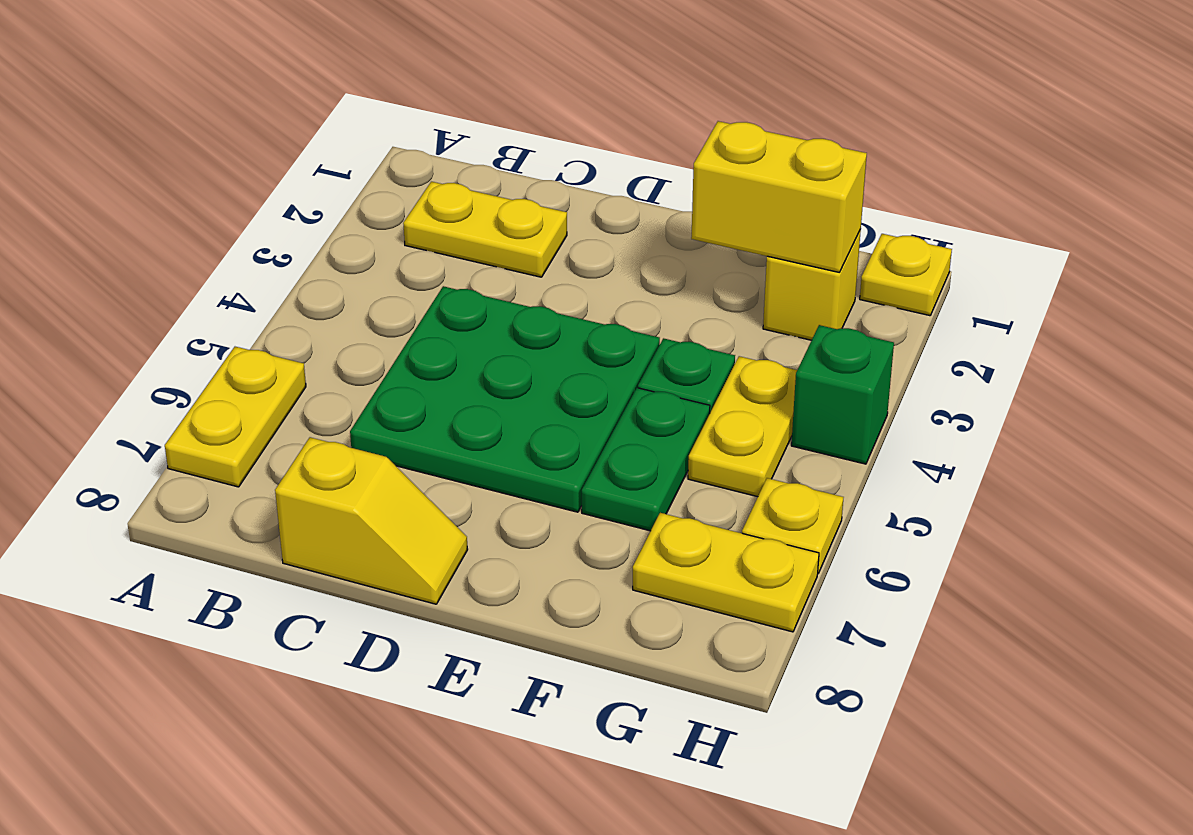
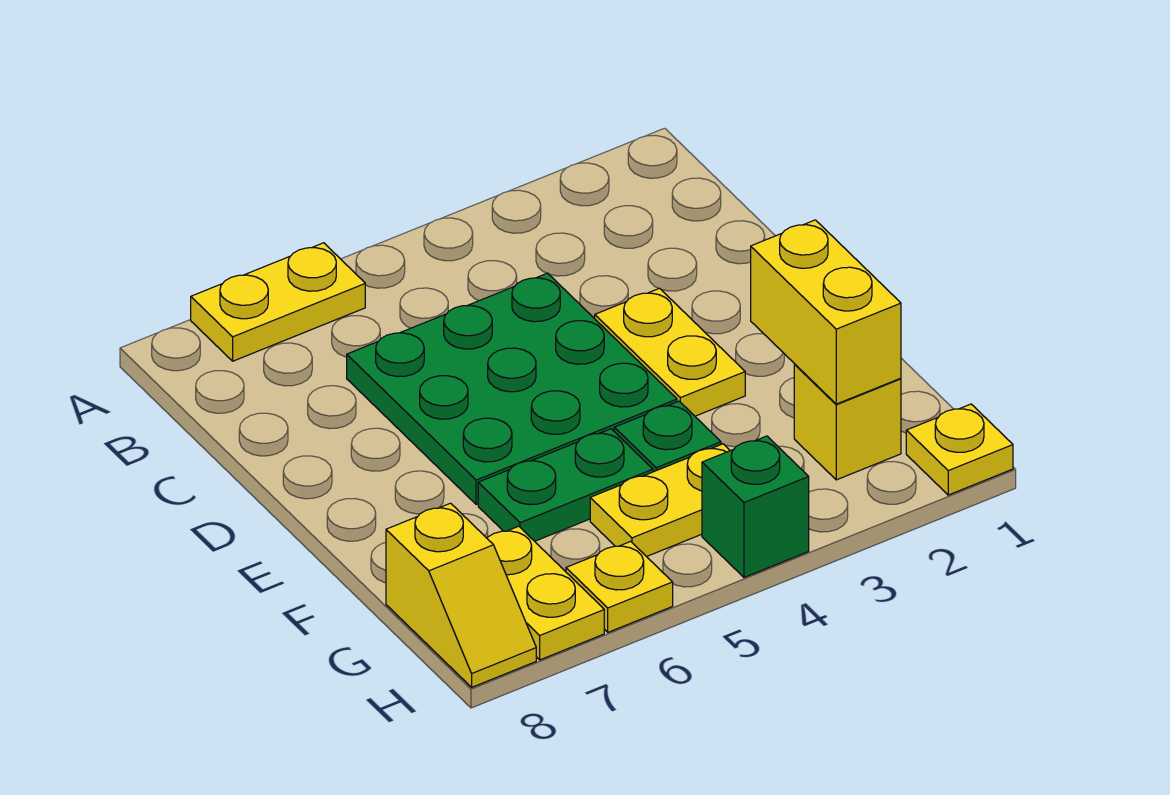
yellow 1x2 plate [403,182,567,277] -> yellow 1x2 plate moved to [595,288,745,416]
yellow 1x2 slope [275,437,468,604] -> yellow 1x2 slope moved to [386,503,536,687]

